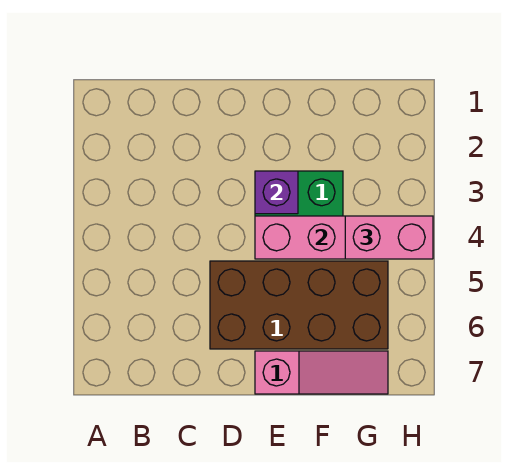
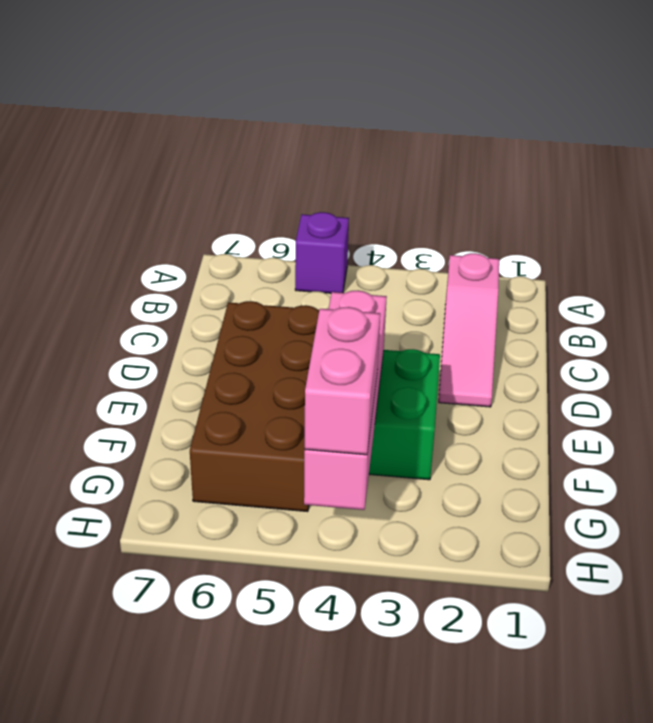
purple 1x1 brick [255,171,298,214] -> purple 1x1 brick moved to [295,212,349,293]
pink 1x3 slope [255,351,388,394] -> pink 1x3 slope moved to [439,253,499,407]

